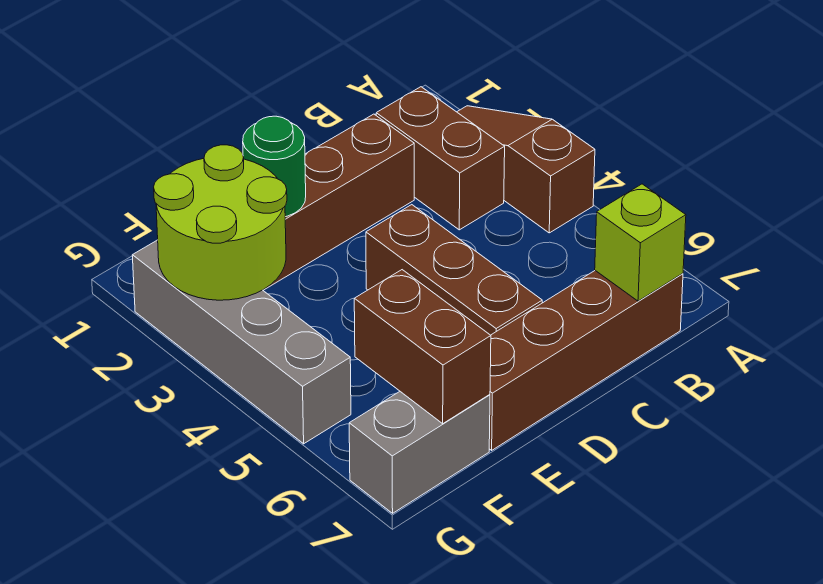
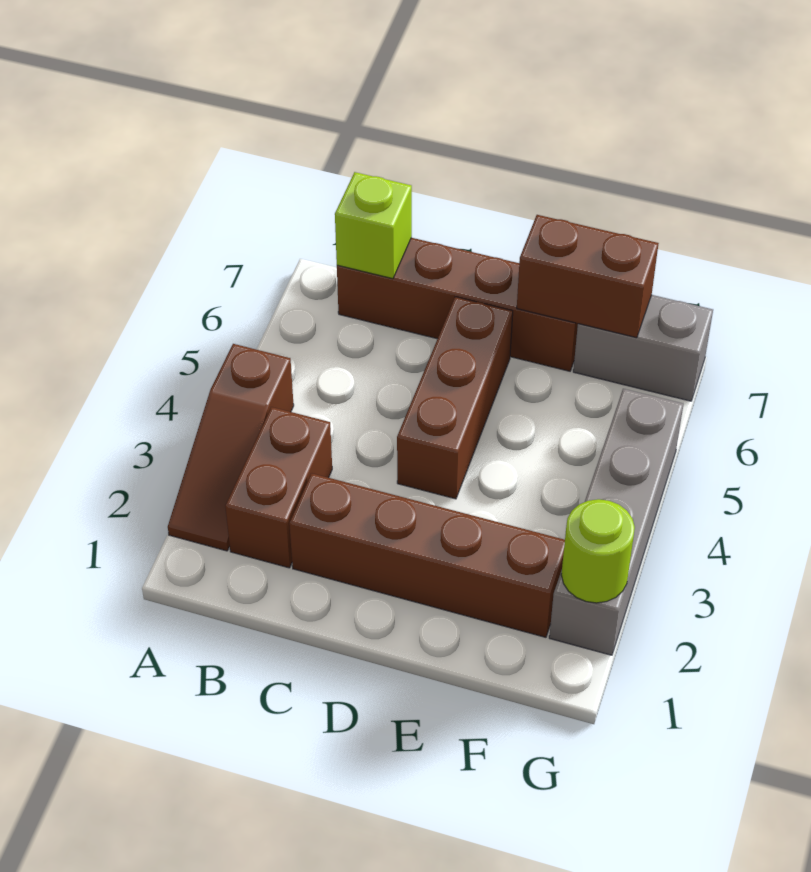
green 1x1 round brick [243,116,306,217] -> none
lime 2x2 round brick [154,145,287,300] -> lime 1x1 round brick [561,499,635,603]
brown 1x2 brick [354,270,491,423] -> brown 1x2 brick turned to [517,215,659,338]

